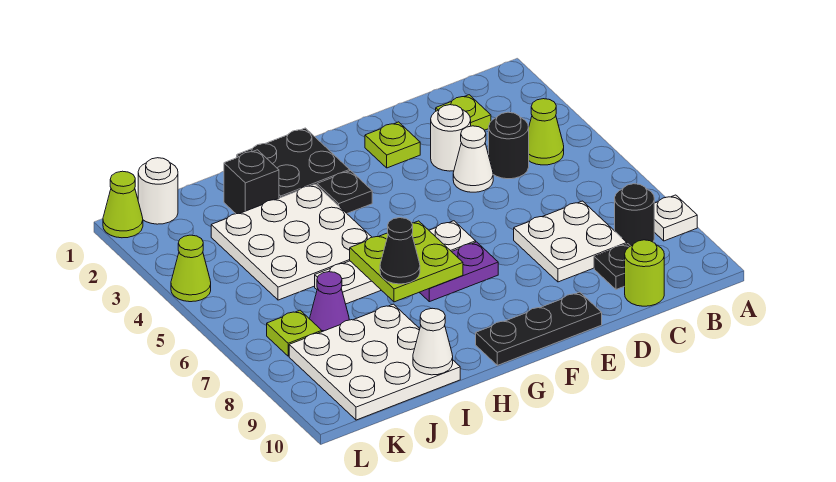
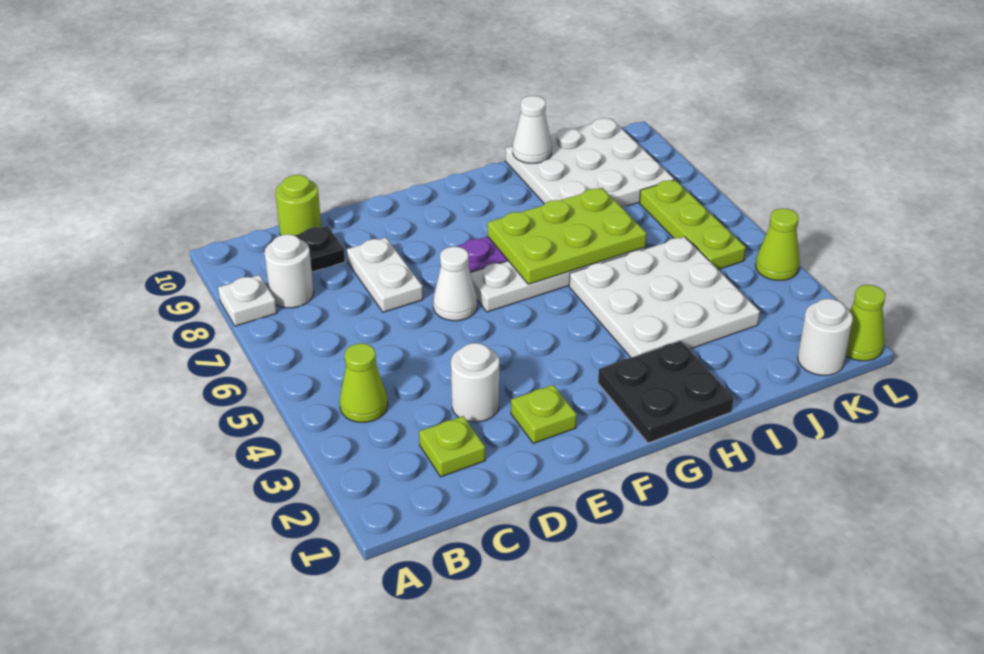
black 1x1 round brick [615,184,654,246] -> white 1x1 round brick [265,234,314,308]
black 1x1 round brick [489,112,529,179] -> none
white 2x2 plate [514,201,627,282] -> white 1x2 plate [347,238,423,312]
white 1x1 cone [453,126,493,192] -> white 1x1 cone moved to [433,247,477,321]
black 1x3 plate [476,292,602,365] -> none
black 1x1 plate [317,171,372,213] -> none
lime 2x2 plate [350,221,463,302] -> lime 2x3 plate [488,188,647,284]
black 1x1 cone [380,218,420,284] -> none
black 1x1 brick [224,150,279,214] -> none
purple 1x1 cone [310,272,349,332] -> none
lime 1x1 plate [267,310,322,356] -> lime 1x3 plate [639,180,746,269]

